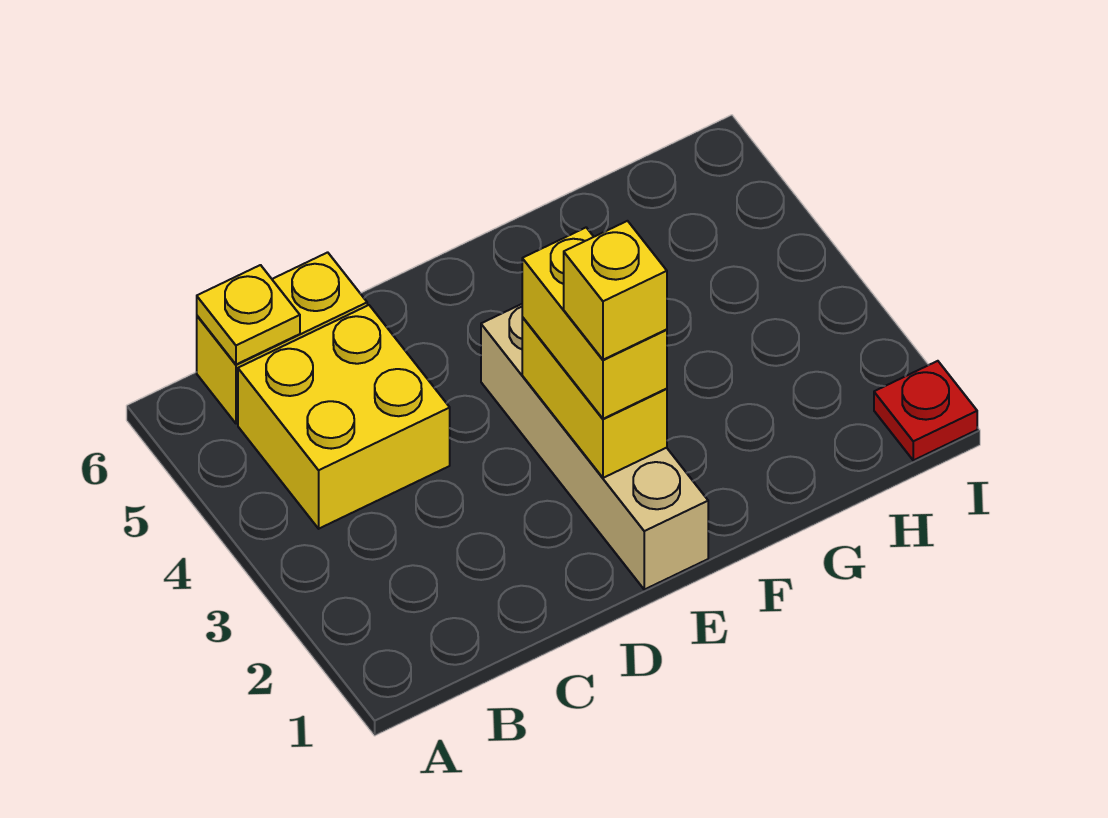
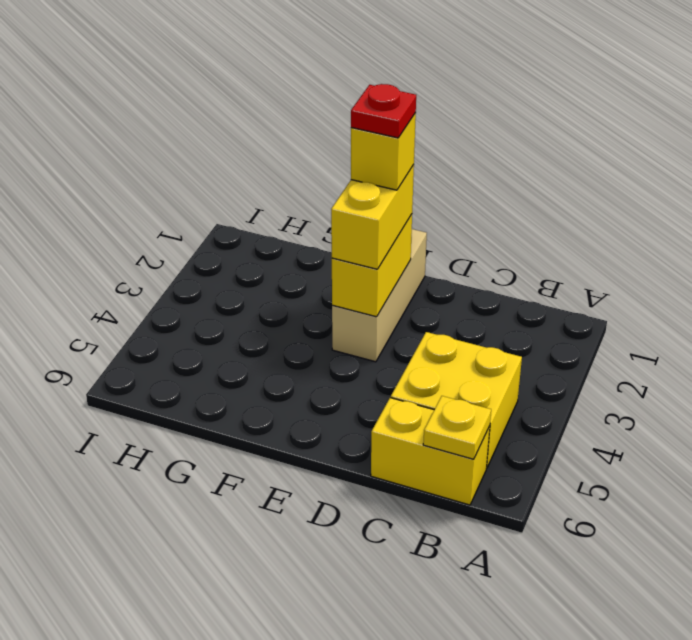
tan 1x4 brick [481,304,708,590] -> tan 1x3 brick [332,229,427,362]
red 1x1 plate [874,361,977,460] -> red 1x1 plate moved to [351,84,416,138]

